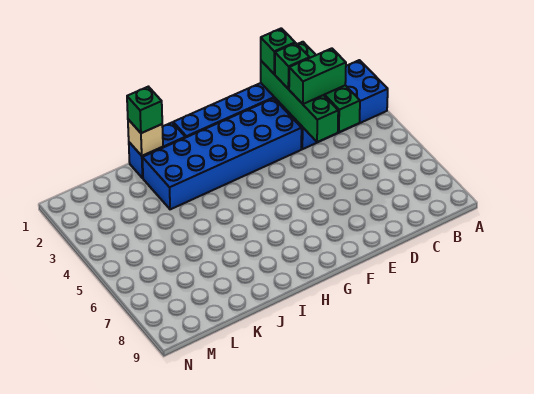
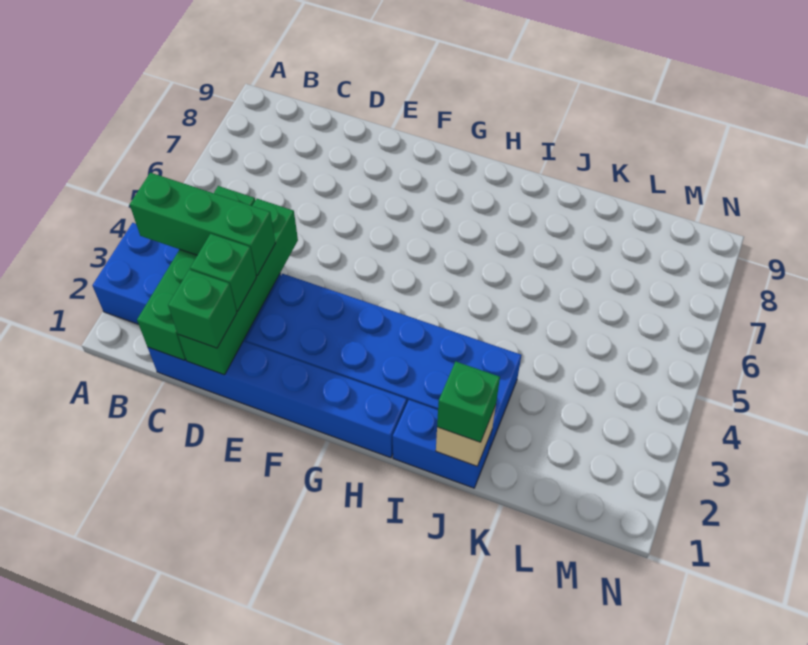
green 1x2 brick [289,48,346,104] -> green 1x3 brick [130,173,275,276]

